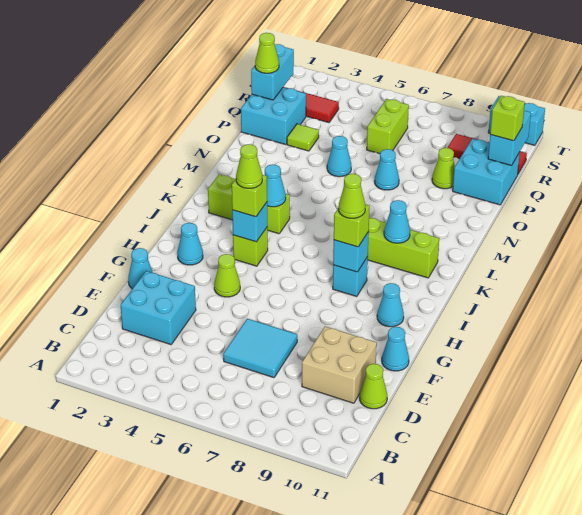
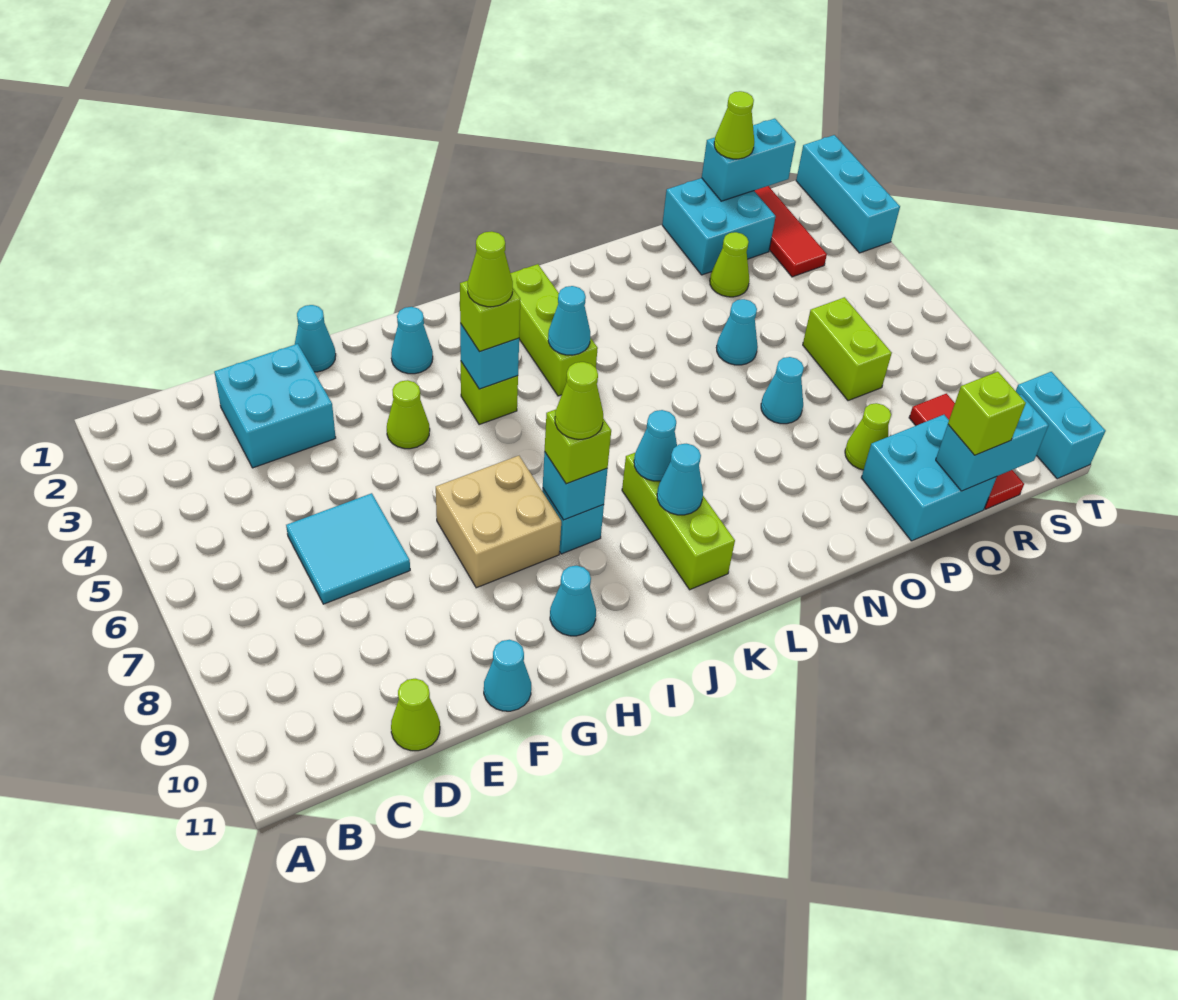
tan 2x2 brick [302,326,377,403] -> tan 2x2 brick moved to [436,456,561,588]
none -> cyan 1x1 cone [634,410,677,481]
lime 1x1 tile [287,124,319,151] -> lime 1x1 cone [710,232,749,297]
lime 1x2 brick [367,99,409,154] -> lime 1x2 brick turned to [803,297,892,401]
none -> cyan 1x3 brick [796,135,900,253]

